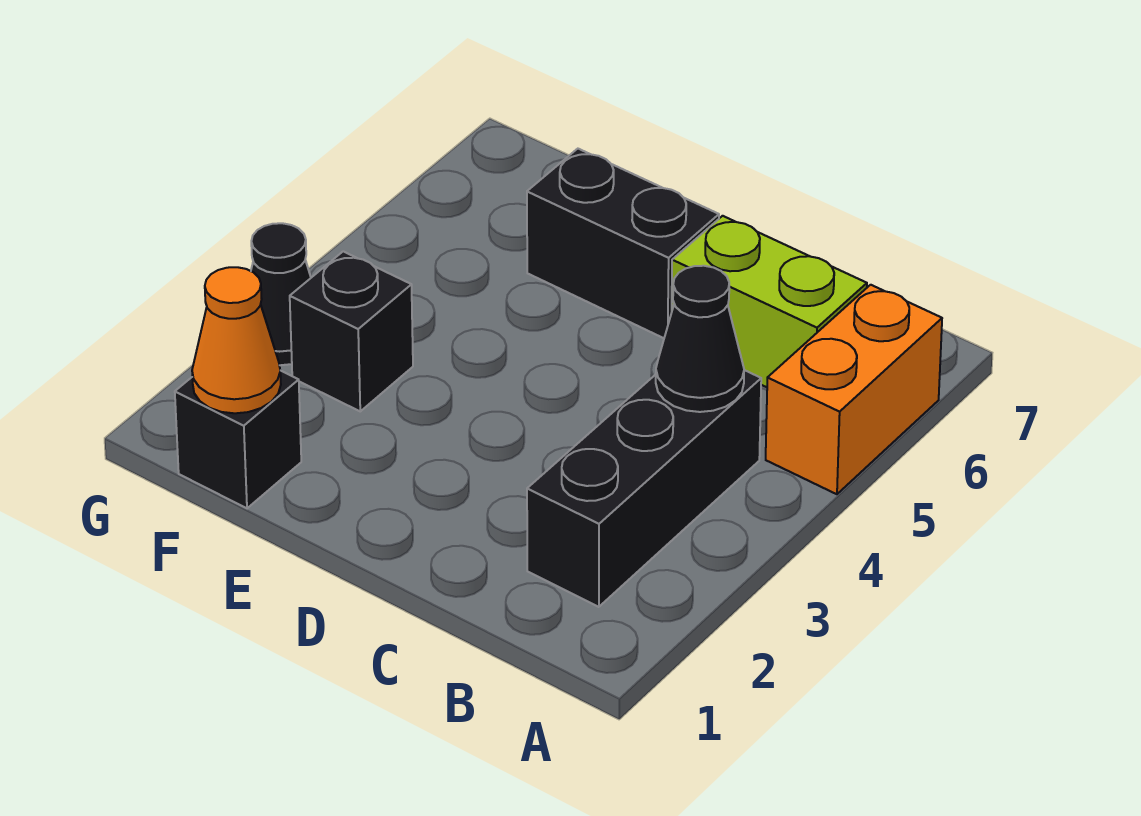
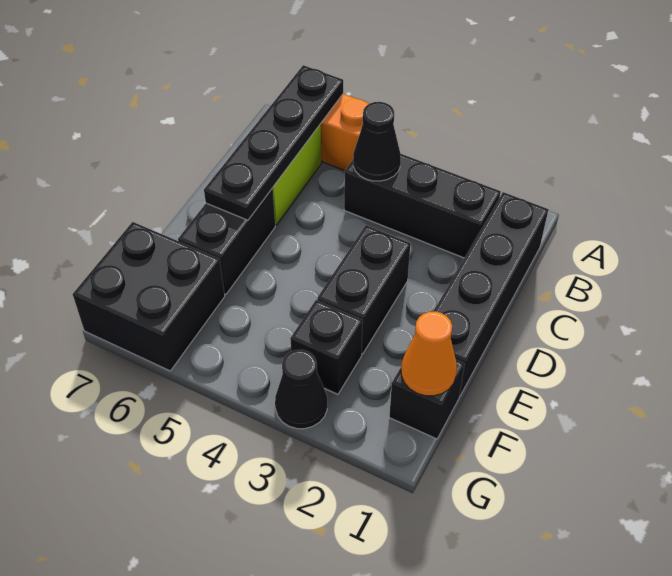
none -> black 1x4 plate [204,65,343,220]
none -> black 1x4 brick [433,192,548,396]
none -> black 1x2 brick [317,225,411,354]
none -> black 2x2 brick [73,222,225,371]

